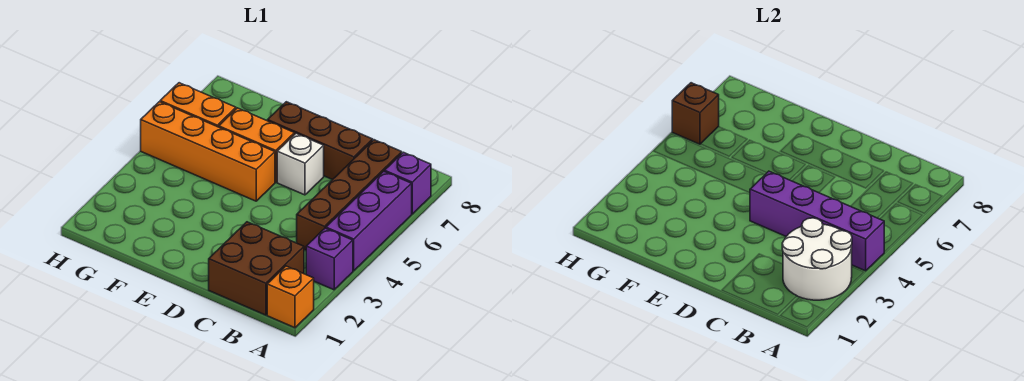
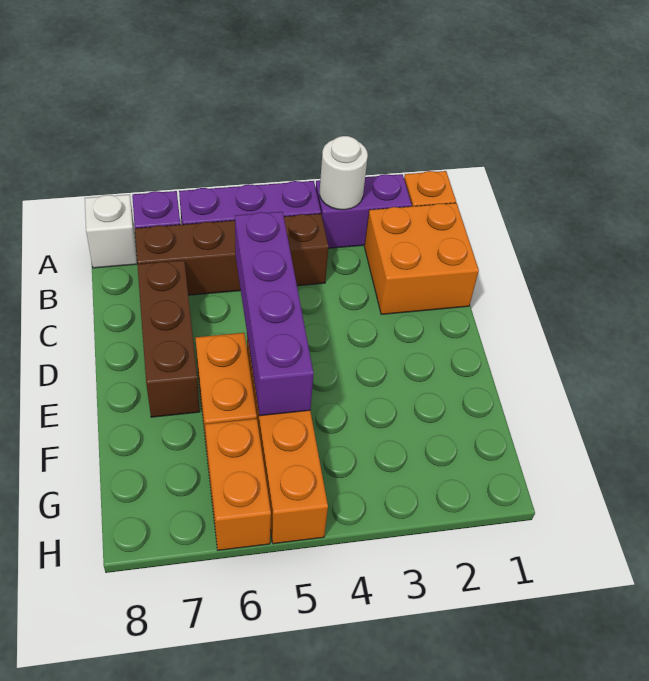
white 2x2 round brick [782,218,852,300] -> white 1x1 round brick [320,136,368,210]
purple 1x1 brick [306,228,353,290] -> purple 1x2 brick [316,174,412,248]
purple 1x4 brick [750,171,884,271] -> purple 1x4 brick moved to [235,212,314,416]
brown 2x2 brick [209,222,304,315] -> orange 2x2 brick [364,203,479,314]
white 1x1 brick [277,133,324,195] -> white 1x1 brick moved to [85,194,137,268]
brown 1x1 brick [672,83,719,144] -> none

